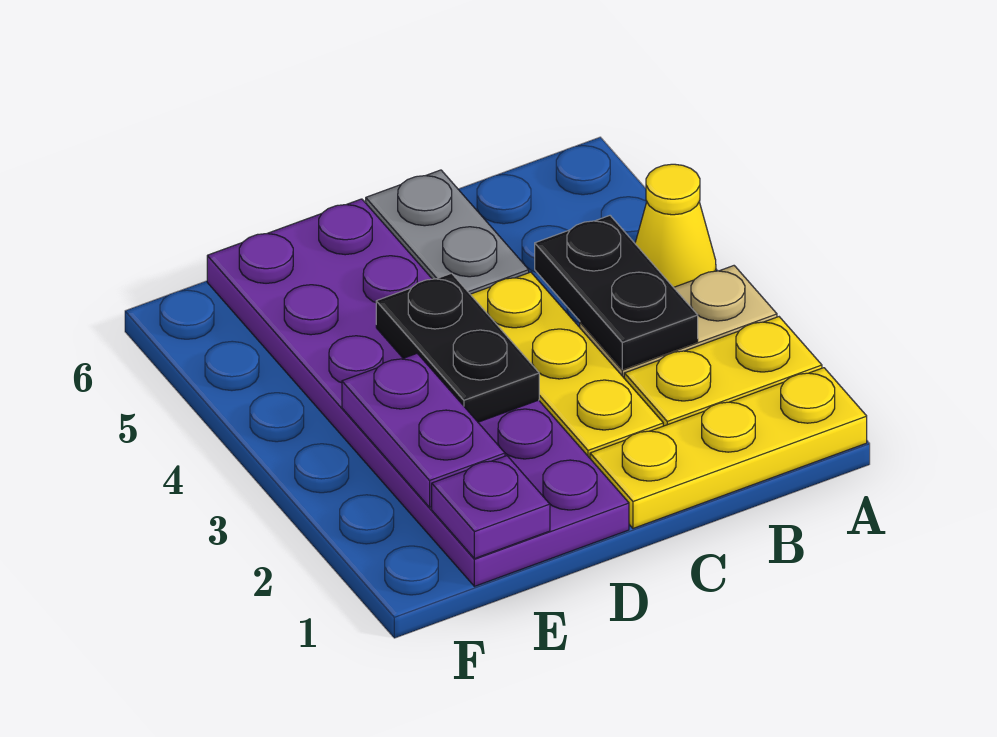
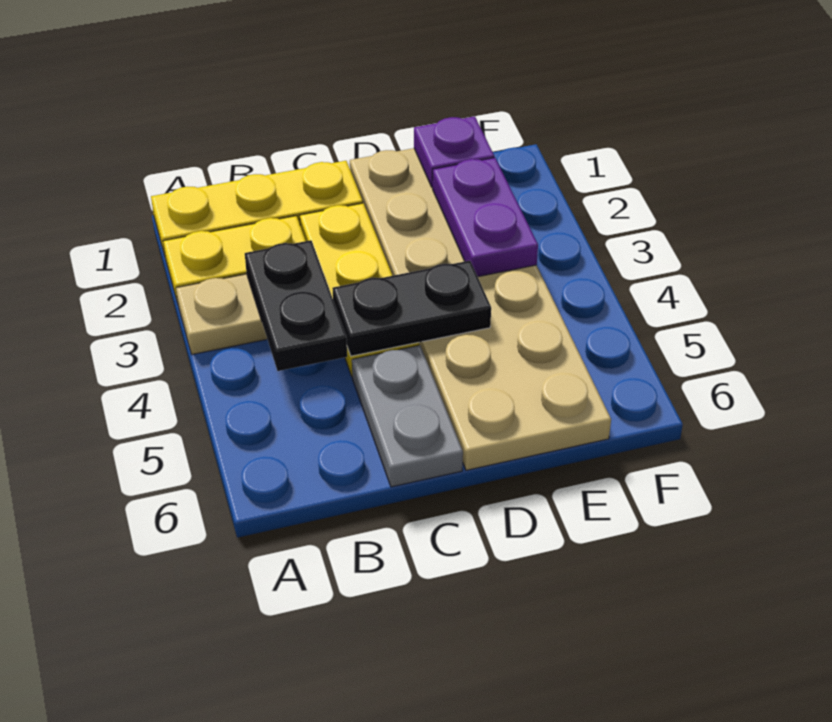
yellow 1x1 cone [635,164,716,287] -> none
purple 2x6 plate [207,199,629,586] -> tan 2x6 plate [350,148,611,470]
black 1x2 plate [376,273,539,422] -> black 1x2 plate turned to [332,261,491,356]

